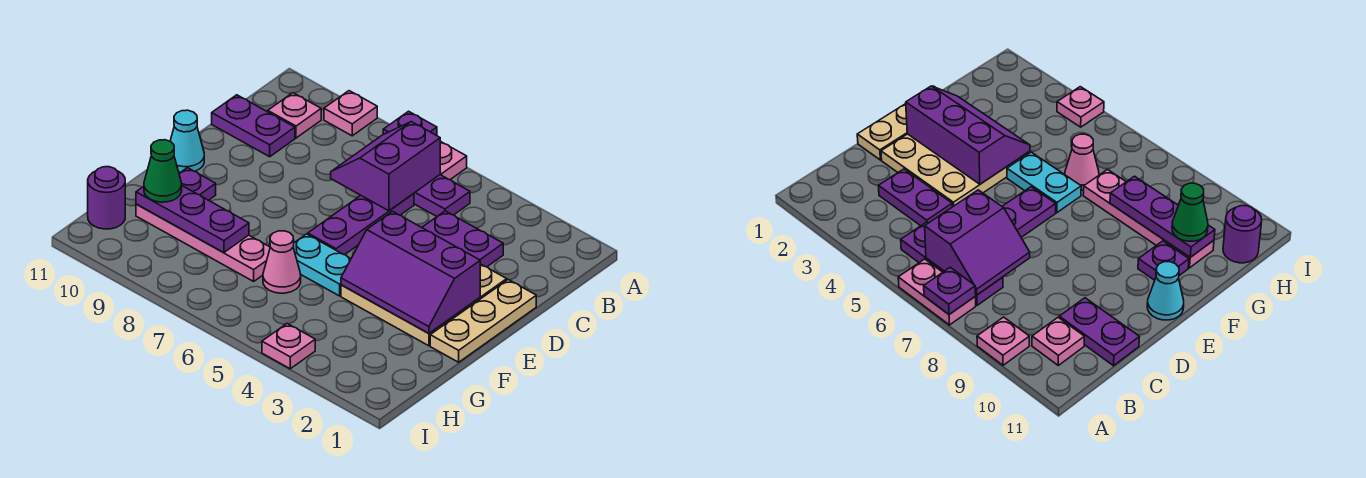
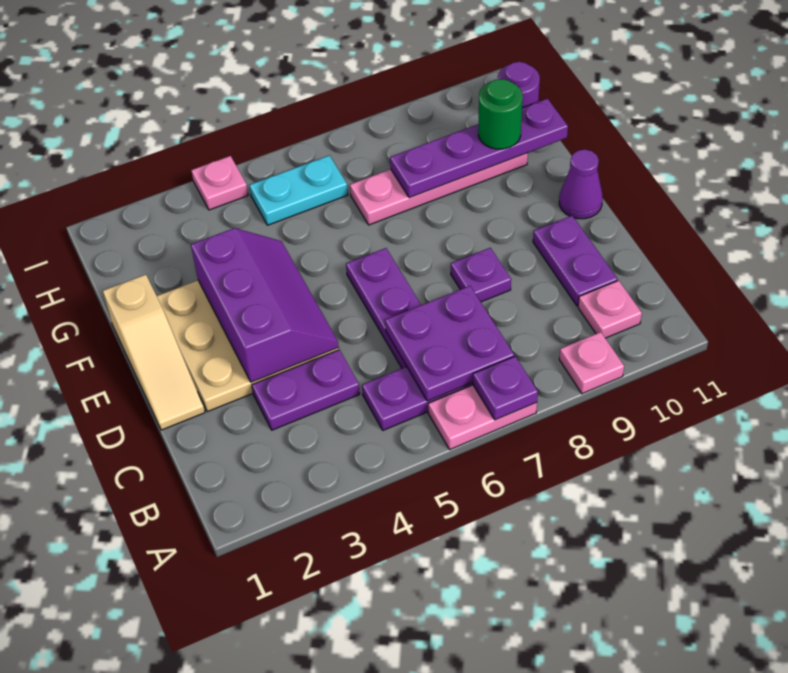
purple 2x2 slope [331,122,440,211] -> purple 2x2 plate [385,286,514,401]
purple 1x2 plate [212,95,295,157] -> purple 1x2 plate turned to [533,216,618,306]
tan 1x3 plate [430,280,536,362] -> tan 1x3 slope [103,274,205,430]
purple 2x3 slope [341,211,480,333] -> purple 2x3 slope turned to [191,228,339,382]
cyan 1x1 cone [170,110,204,173] -> purple 1x1 cone [559,149,603,219]
cyan 1x2 plate [293,234,351,296] -> cyan 1x2 plate moved to [250,155,348,225]
purple 1x1 plate [179,168,216,200] -> purple 1x1 plate moved to [451,248,511,302]
pink 1x1 cone [263,231,301,293] -> none
purple 1x3 plate [136,186,249,253] -> purple 1x4 plate [390,99,568,198]
green 1x1 cone [144,140,182,202] -> green 1x1 round brick [478,79,523,149]

